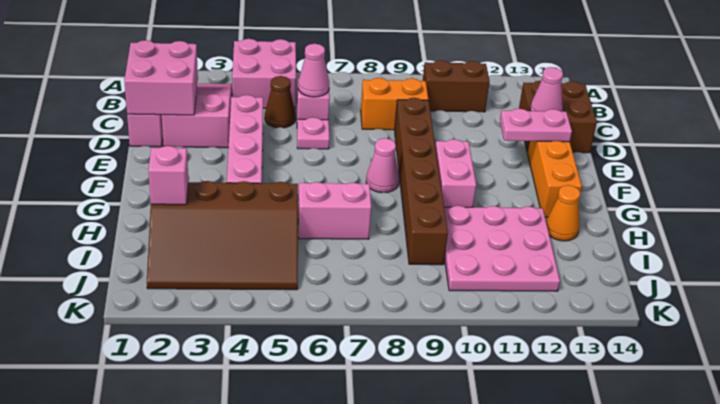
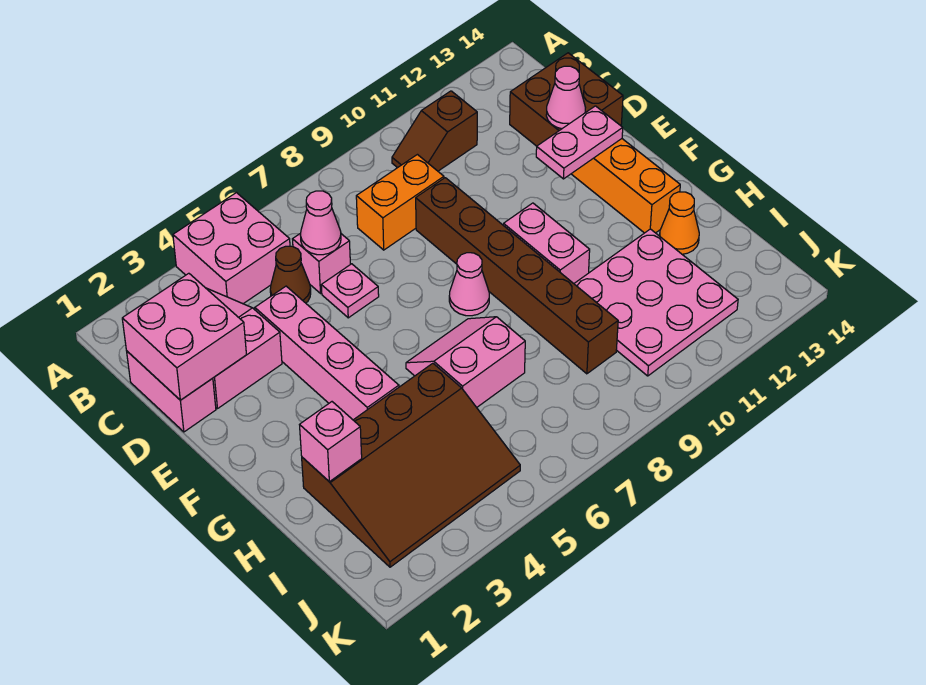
brown 1x2 brick [423,60,490,112] -> brown 1x2 slope [392,91,477,171]

